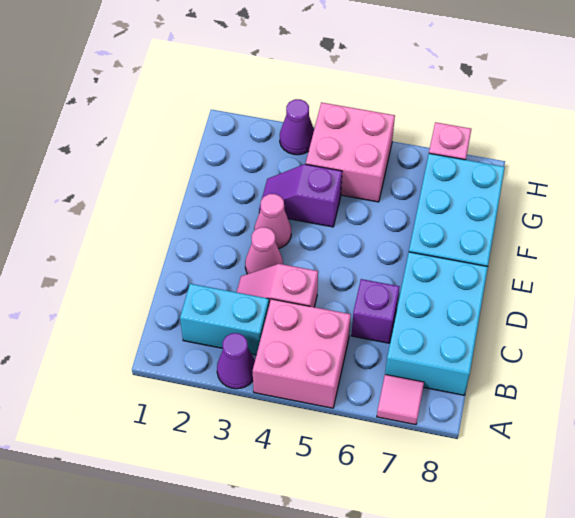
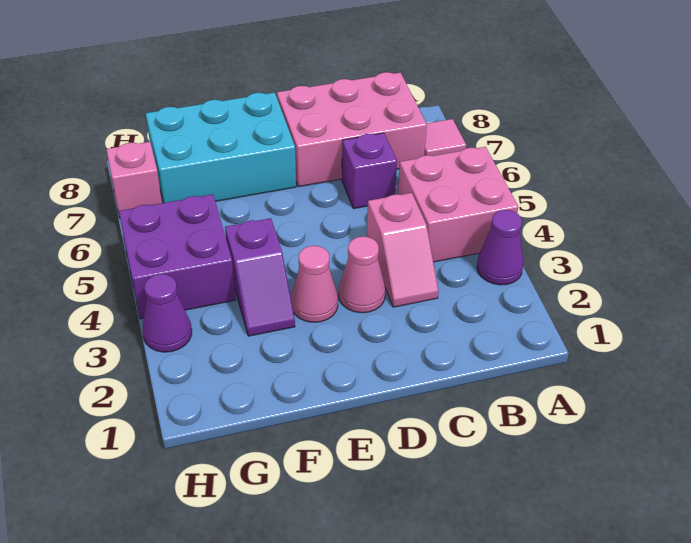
cyan 1x2 brick [180,284,269,355] -> none
cyan 2x3 brick [385,252,488,395] -> pink 2x3 brick [277,72,427,187]
pink 2x2 brick [306,102,395,202] -> purple 2x2 brick [119,194,236,319]

